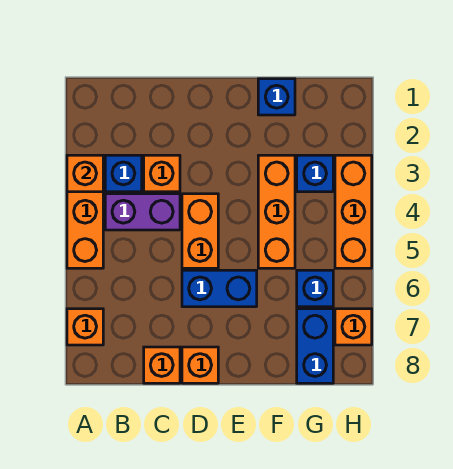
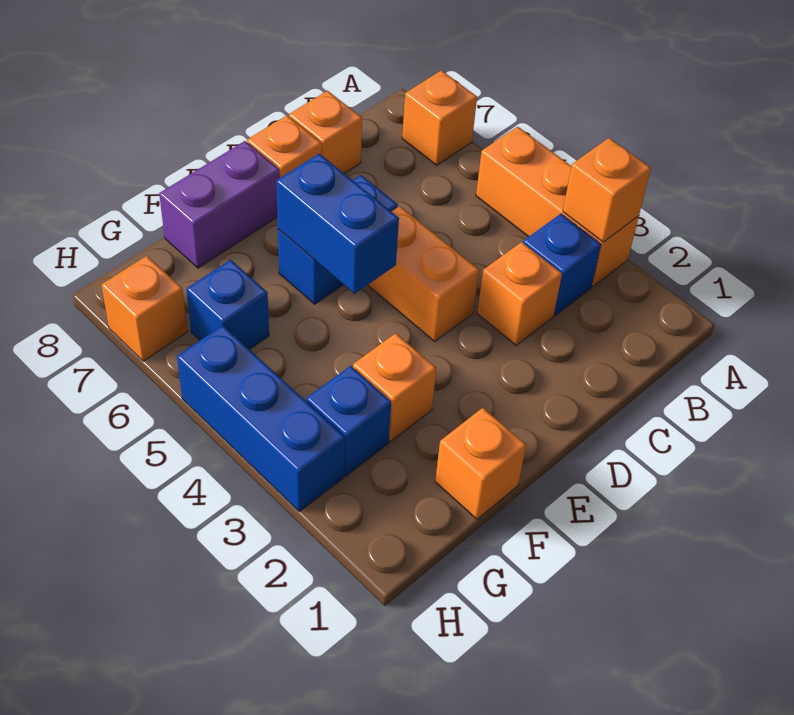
purple 1x2 brick [105,194,180,230] -> purple 1x2 brick moved to [159,141,280,268]
blue 1x1 brick [258,79,295,115] -> orange 1x1 brick [435,408,526,519]
orange 1x3 brick [258,155,295,268] -> orange 1x1 brick [353,333,436,441]
blue 1x2 brick [297,309,333,383] -> blue 1x2 brick moved to [276,154,399,294]
orange 1x3 brick [335,155,372,268] -> blue 1x3 brick [177,325,345,511]

